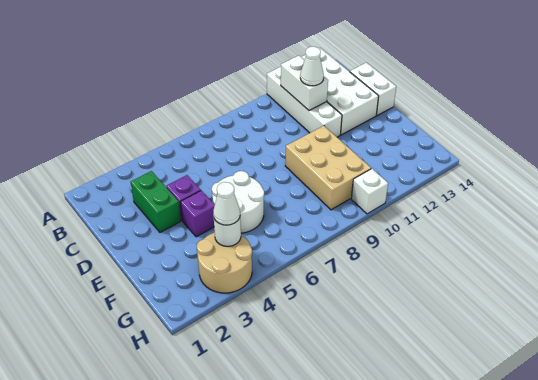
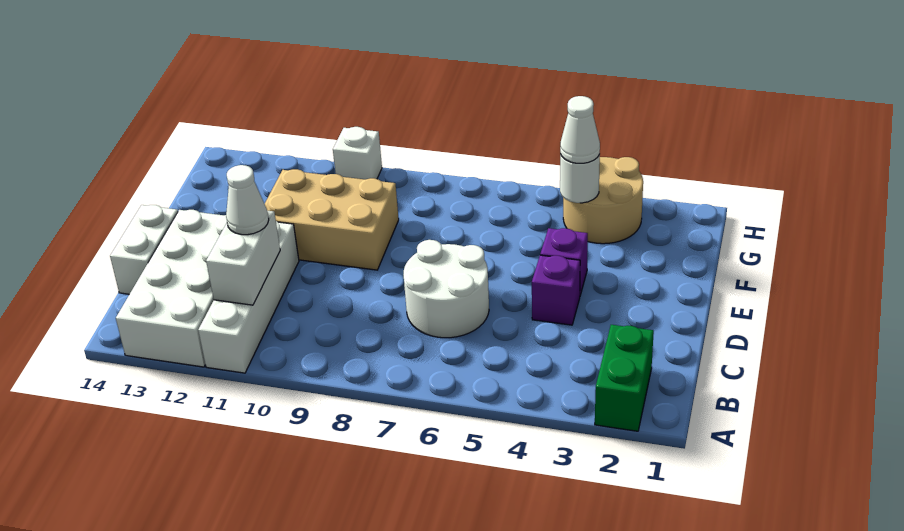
green 1x2 brick [131,171,181,232] -> green 1x2 brick moved to [595,325,654,431]
white 2x2 round brick [212,171,264,233] -> white 2x2 round brick moved to [404,240,489,338]
tan 2x3 brick [285,126,371,210] -> tan 2x3 brick turned to [265,169,399,270]

